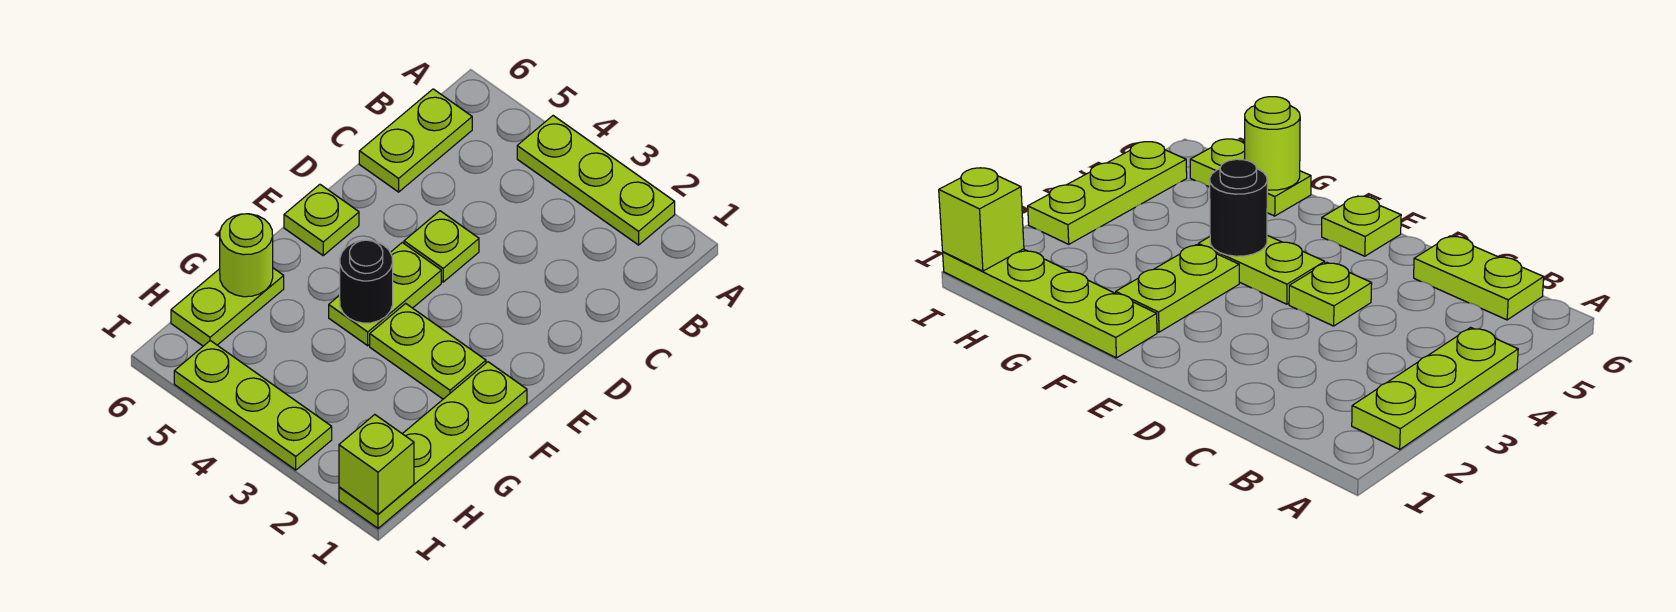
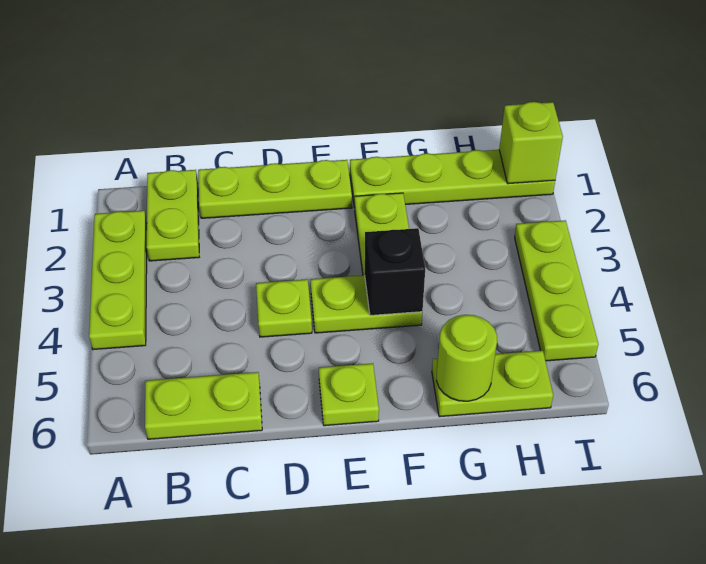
none -> lime 1x2 plate [147,170,199,261]
none -> lime 1x3 plate [198,160,352,218]
black 1x1 round brick [340,240,393,323] -> black 1x1 brick [364,228,425,315]

